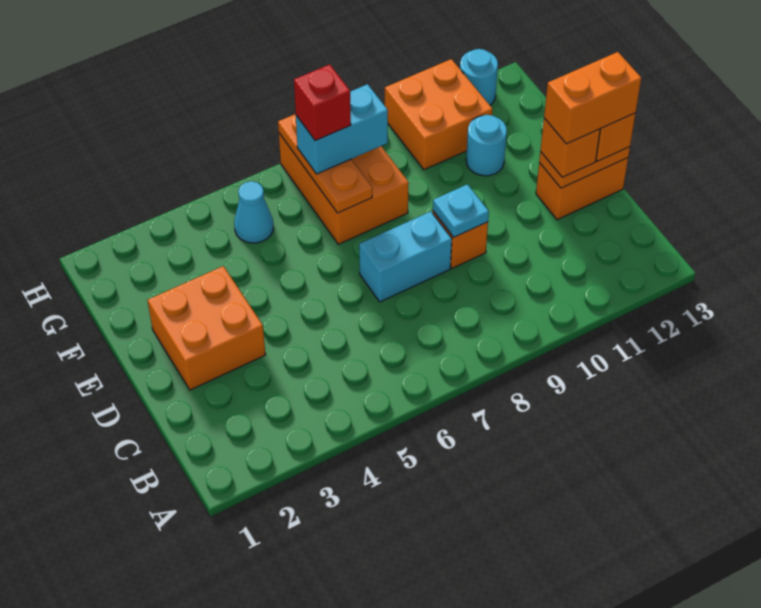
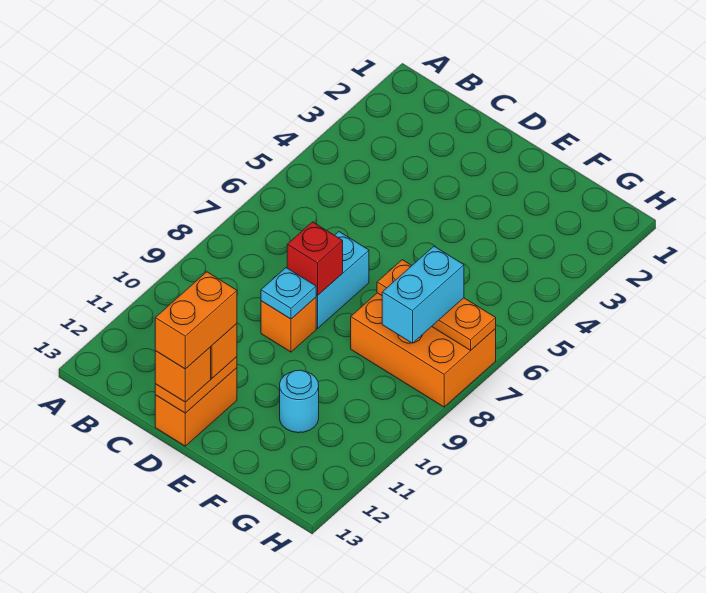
orange 2x2 brick [148,266,265,390] -> none
cyan 1x1 cone [234,181,274,243] -> none
red 1x1 brick [294,64,351,141] -> red 1x1 brick moved to [287,222,343,296]
orange 2x2 brick [385,59,492,170] -> none
cyan 1x1 round brick [460,49,498,105] -> none

